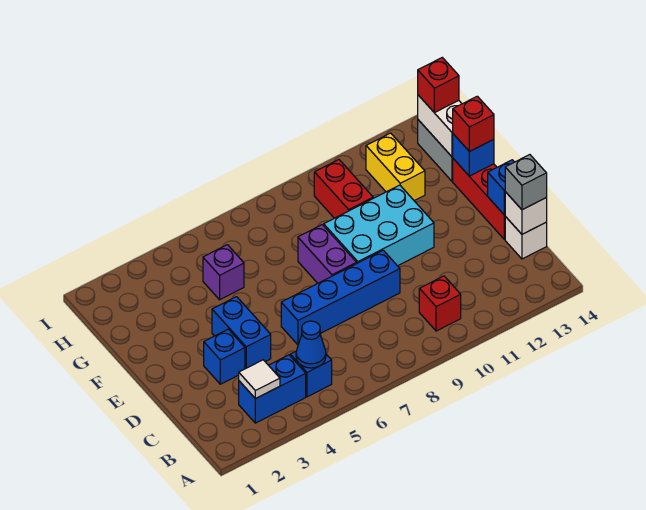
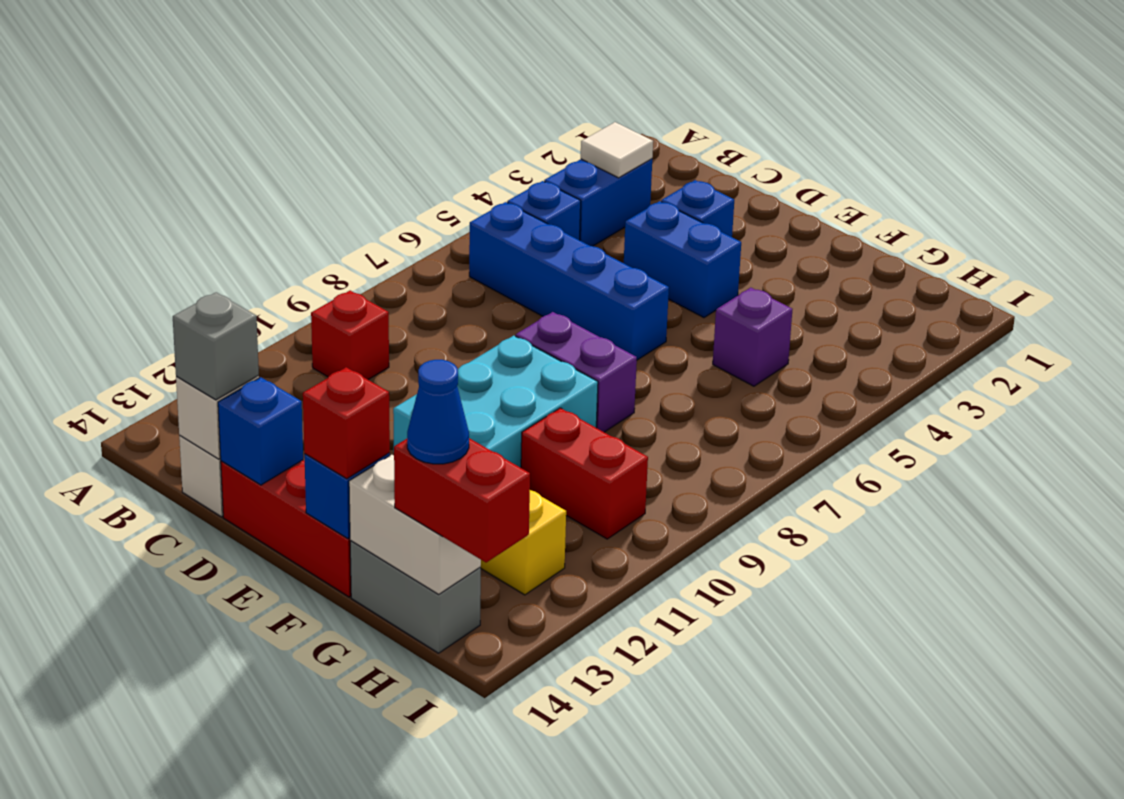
blue 1x1 cone [296,321,326,368] -> blue 1x1 cone moved to [407,360,469,464]
blue 1x4 brick [281,250,400,345] -> blue 1x4 brick turned to [469,202,669,360]
red 1x1 brick [418,58,459,113] -> red 1x2 brick [394,438,530,562]

